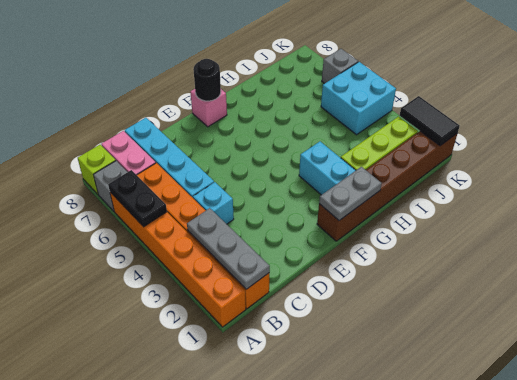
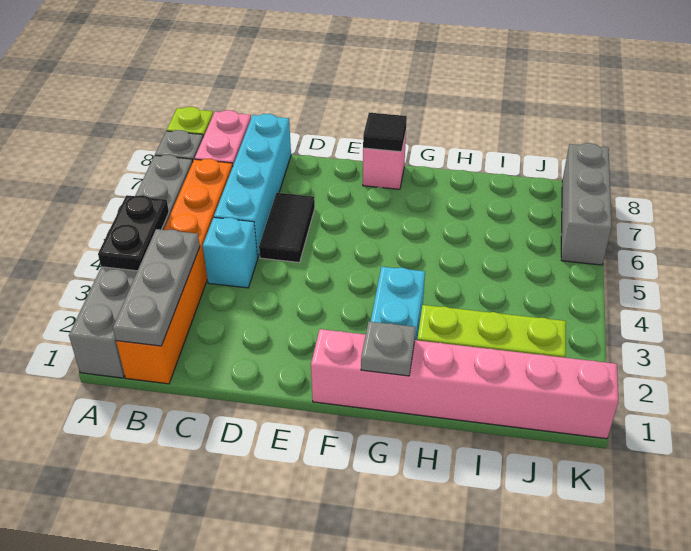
orange 1x6 brick [110,192,246,327] -> grey 1x6 brick [69,155,193,378]
black 1x2 plate [108,170,167,227] -> black 1x2 plate moved to [98,195,169,271]
brown 1x6 brick [317,131,457,241] -> pink 1x6 brick [311,329,618,439]
grey 1x2 plate [319,167,382,220] -> grey 1x1 plate [361,321,416,376]
black 1x1 round brick [193,59,221,101] -> black 1x1 tile [363,113,407,152]
cyan 2x2 brick [321,62,396,135] -> none
black 1x2 tile [399,96,460,146] -> black 1x2 tile moved to [259,193,315,262]
grey 1x1 brick [322,49,358,84] -> grey 1x3 brick [561,143,612,265]

